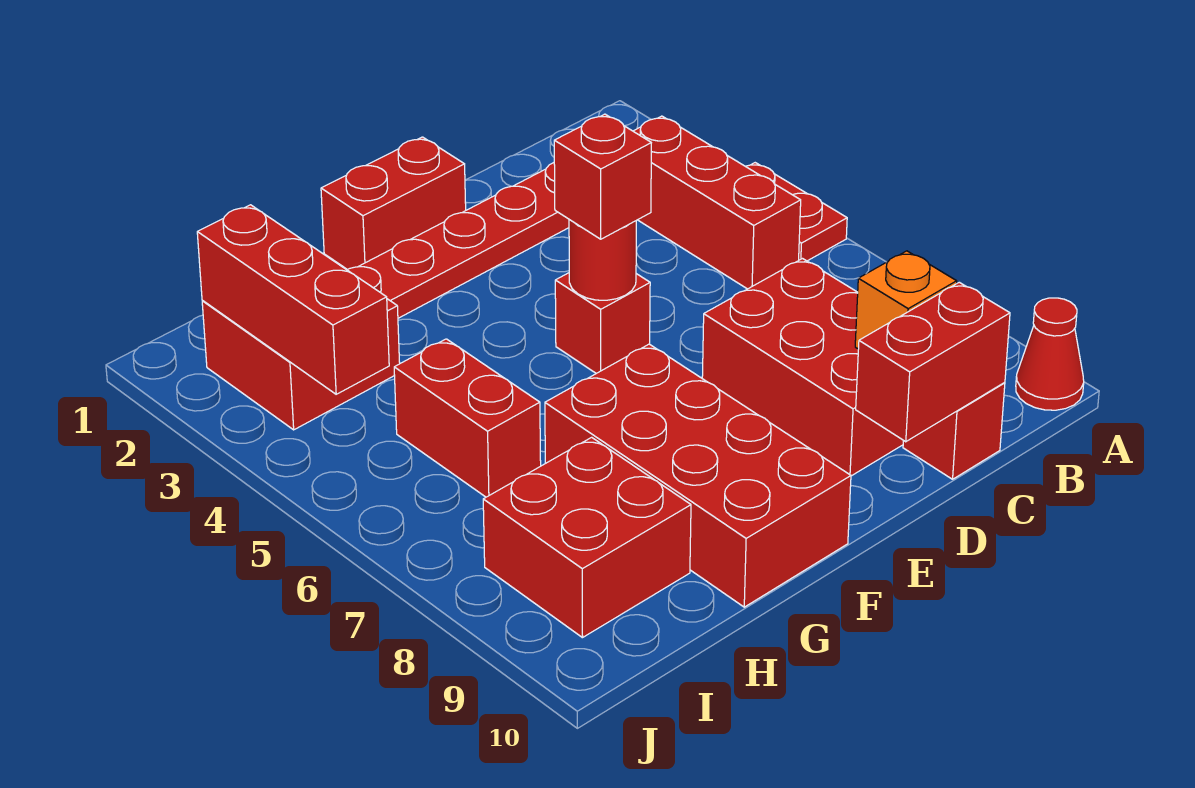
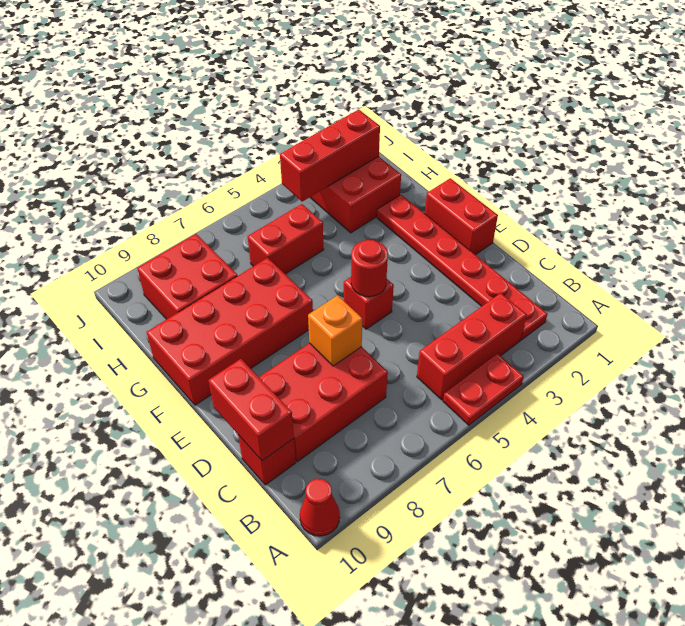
orange 1x1 brick [855,251,957,349] -> orange 1x1 brick moved to [308,295,362,366]
red 1x1 brick [554,114,651,239] -> none

